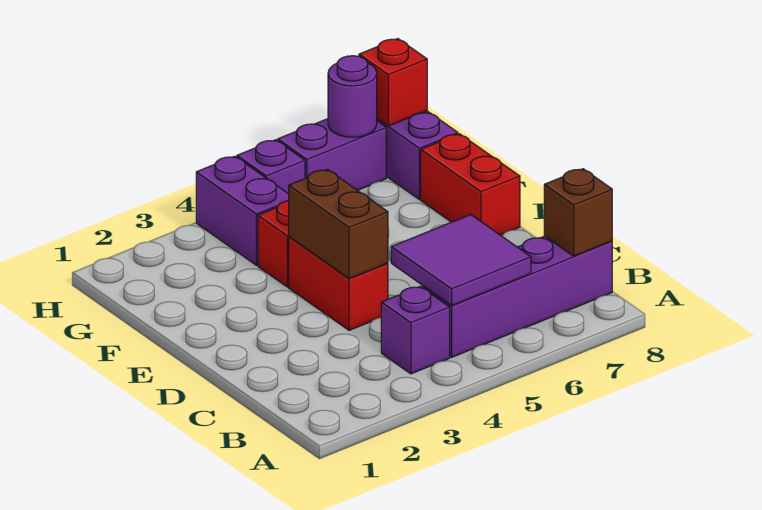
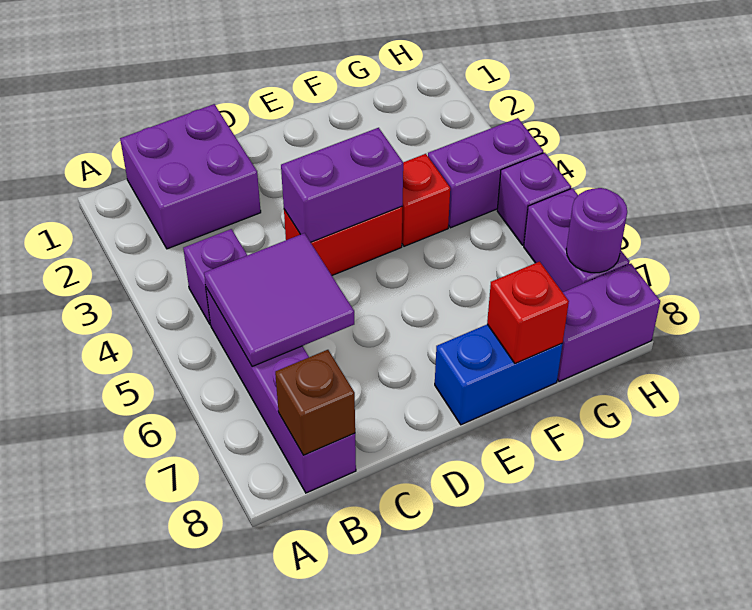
none -> purple 2x2 brick [120,104,261,249]
brown 1x2 brick [289,170,388,279] -> purple 1x2 brick [281,128,403,242]
red 1x2 brick [421,134,520,235] -> blue 1x2 brick [435,324,562,425]
red 1x1 brick [359,39,427,126] -> red 1x1 brick moved to [487,262,569,363]

